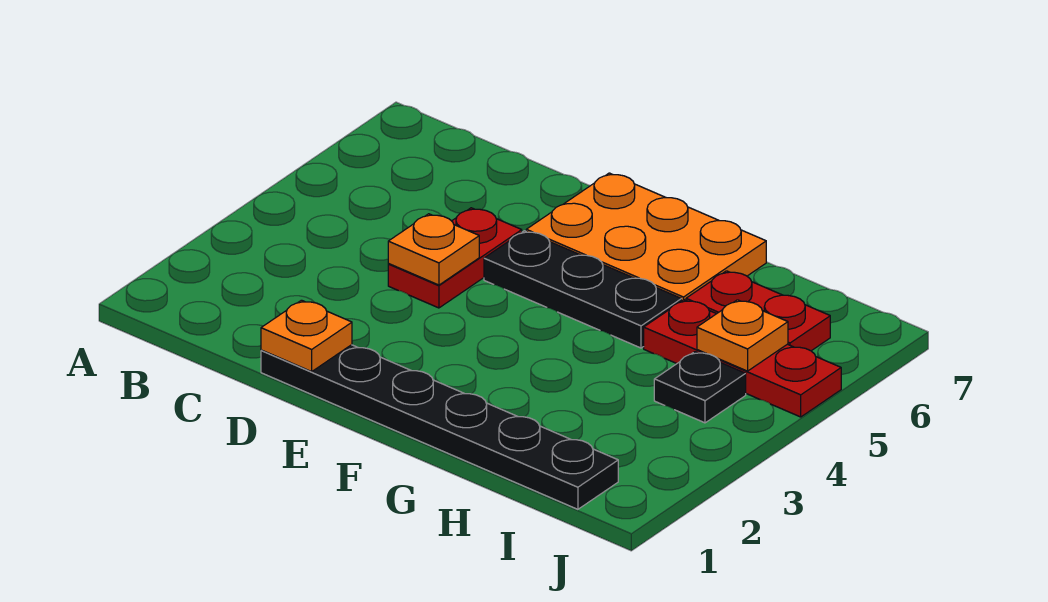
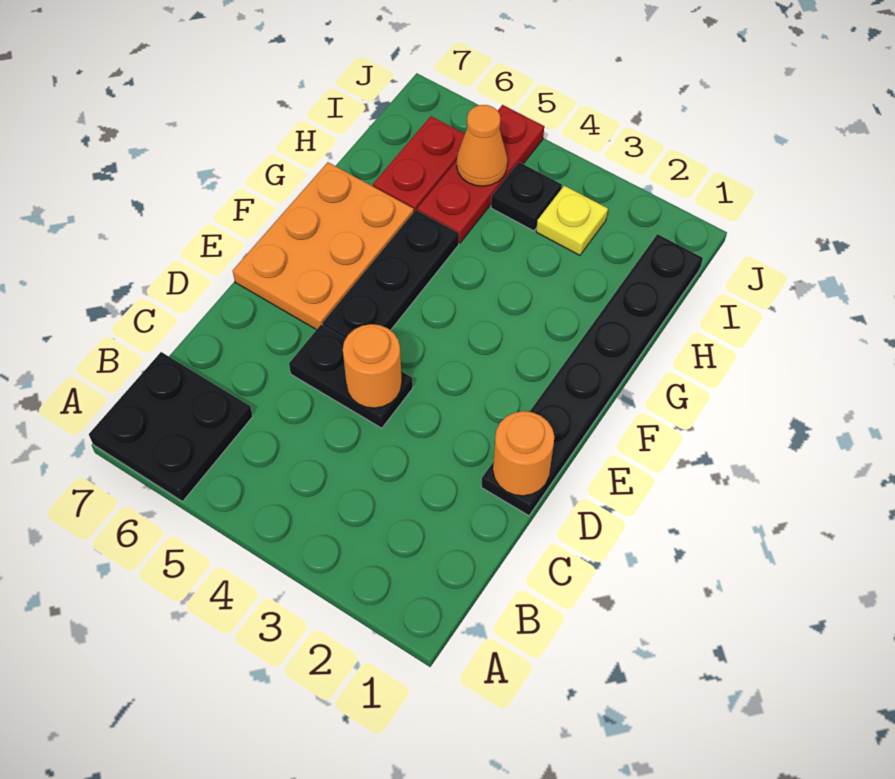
none -> black 2x2 plate [89,352,253,501]
orange 1x1 plate [261,300,352,372] -> orange 1x1 round brick [493,411,554,496]
red 1x2 plate [388,208,522,308] -> black 1x2 plate [289,325,413,428]
orange 1x1 plate [388,214,479,285] -> orange 1x1 round brick [343,324,402,408]
none -> yellow 1x1 plate [536,186,608,255]
orange 1x1 plate [697,300,788,371] -> orange 1x1 cone [457,105,508,186]

